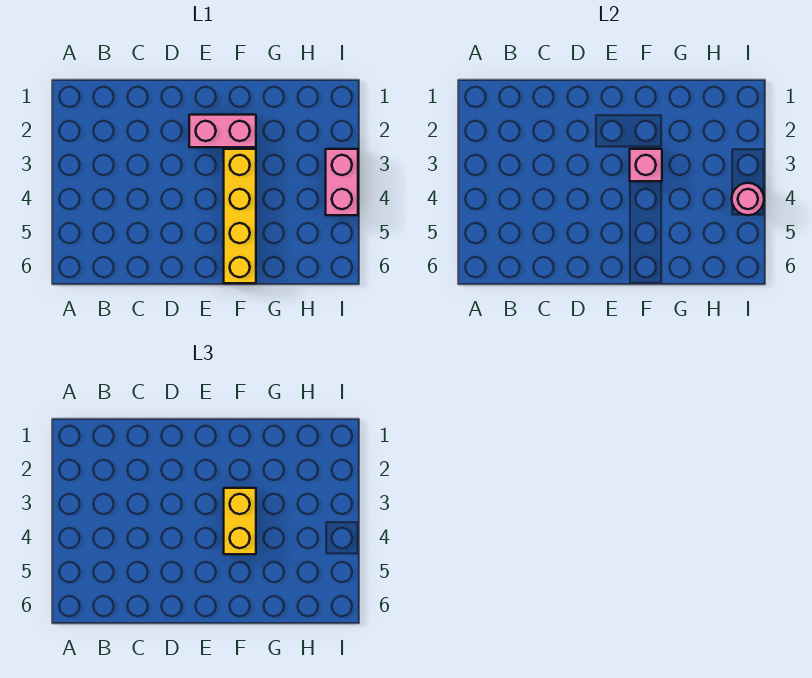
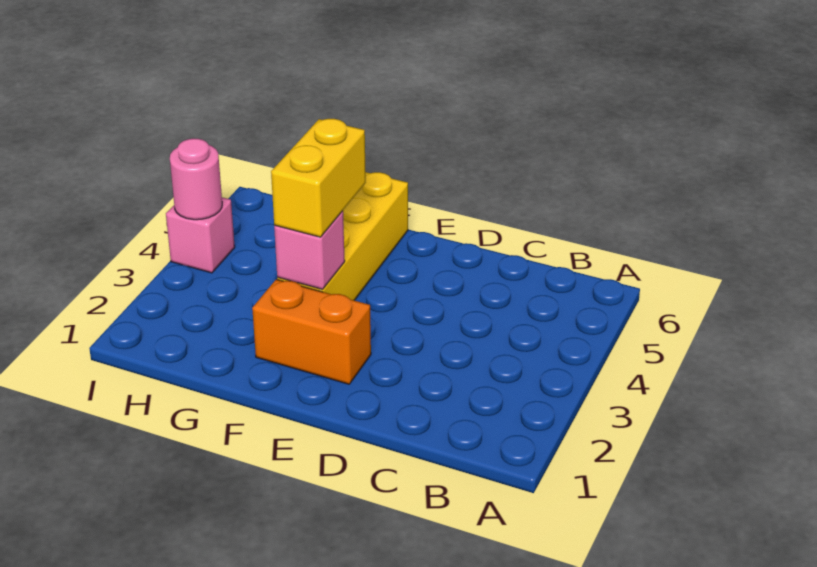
pink 1x2 brick [189,115,256,147] -> orange 1x2 brick [252,279,371,384]
pink 1x2 brick [326,149,358,215] -> pink 1x1 brick [166,197,235,273]

